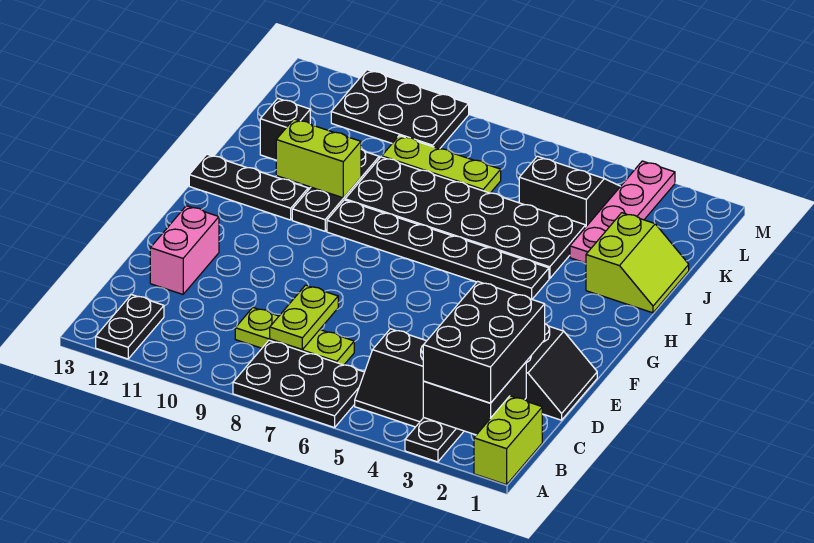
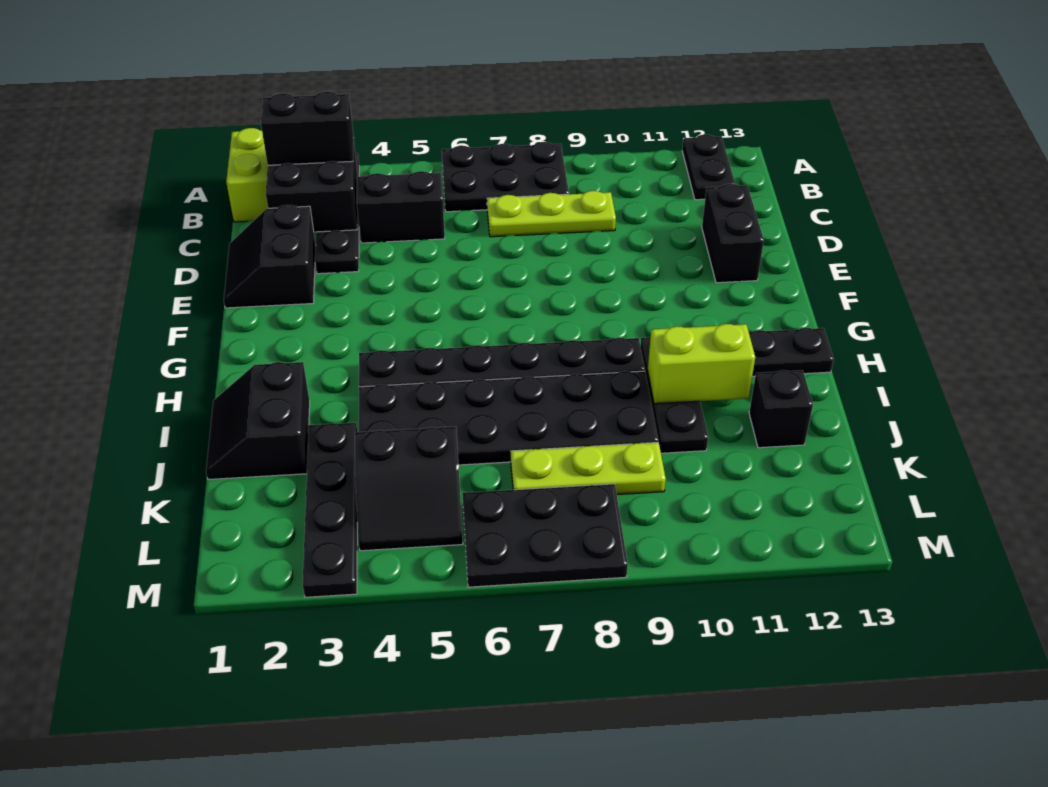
black 2x3 brick [423,281,545,403] -> black 1x2 brick [261,91,354,165]
lime 1x2 plate [270,285,338,349] -> none
pink 1x2 brick [150,206,219,294] -> black 1x2 brick [702,184,764,283]
lime 2x2 slope [586,213,689,313] -> black 2x2 slope [206,362,310,479]
pink 1x4 plate [570,161,675,263] -> black 1x4 plate [303,423,357,597]
black 2x3 plate [331,70,469,149] -> black 2x3 plate moved to [462,484,628,587]

